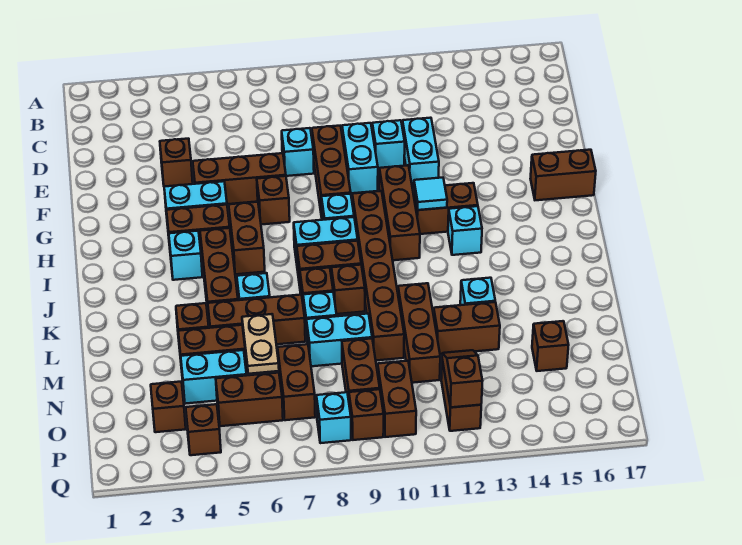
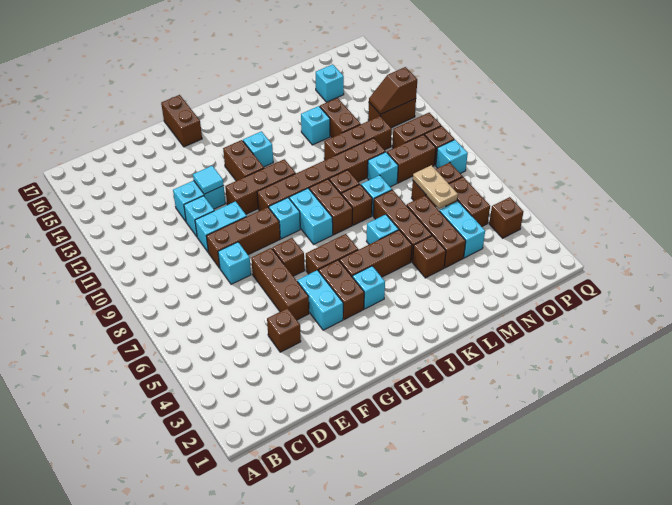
cyan 1x1 tile [414,178,447,210] -> cyan 1x1 tile moved to [193,166,224,194]
tan 1x2 plate [242,314,279,374] -> tan 1x2 plate turned to [413,165,458,209]
cyan 1x2 brick [306,314,372,366] -> cyan 1x1 brick [367,152,398,187]
brown 1x1 brick [532,321,569,371] -> cyan 1x1 brick [316,64,344,102]
brown 1x1 brick [151,382,186,432] -> none

